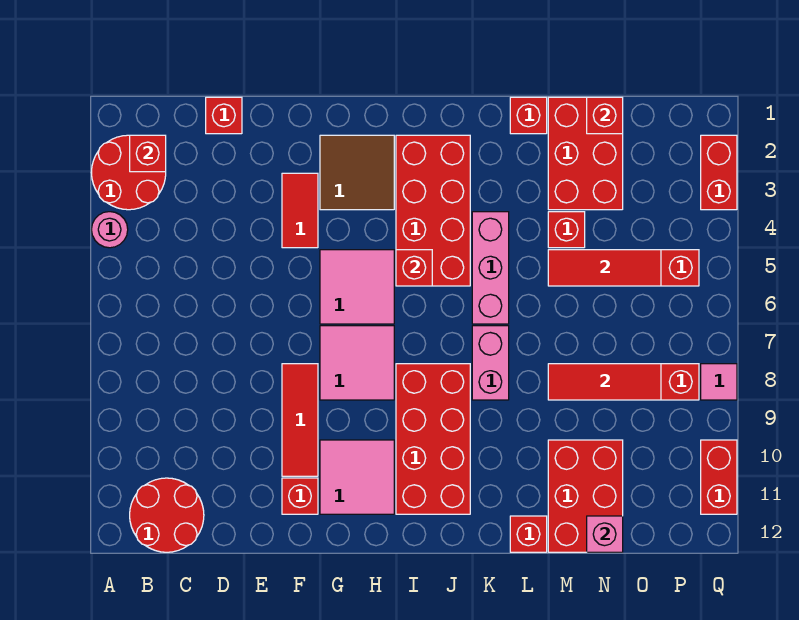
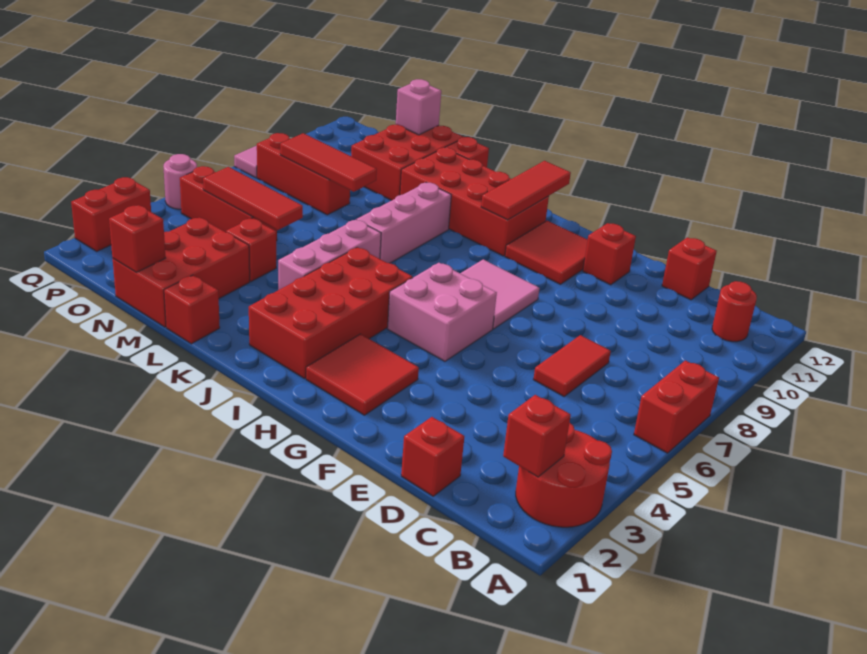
pink 1x1 round brick [91,212,128,248] -> pink 1x1 round brick moved to [163,154,197,209]
red 2x2 round brick [130,478,204,552] -> red 1x1 round brick [712,281,757,342]
red 1x2 tile [282,173,318,248] -> red 1x2 tile moved to [533,335,611,396]
red 1x3 tile [282,364,318,476] -> red 1x3 tile moved to [481,161,571,220]
brown 2x2 tile [320,135,394,210] -> red 2x2 tile [306,334,419,415]
pink 2x2 tile [320,250,394,324] -> pink 2x2 brick [387,263,497,361]
pink 2x2 tile [320,440,394,514] -> red 2x2 tile [505,221,588,284]
red 1x1 brick [396,250,432,286] -> red 1x1 brick moved to [662,237,717,300]
red 2x4 brick [396,364,470,514] -> red 2x4 brick turned to [400,148,549,256]
pink 1x2 brick [472,326,509,400] -> pink 1x3 brick [357,183,451,263]
red 1x2 brick [701,440,737,514] -> red 1x2 brick moved to [634,360,719,453]

